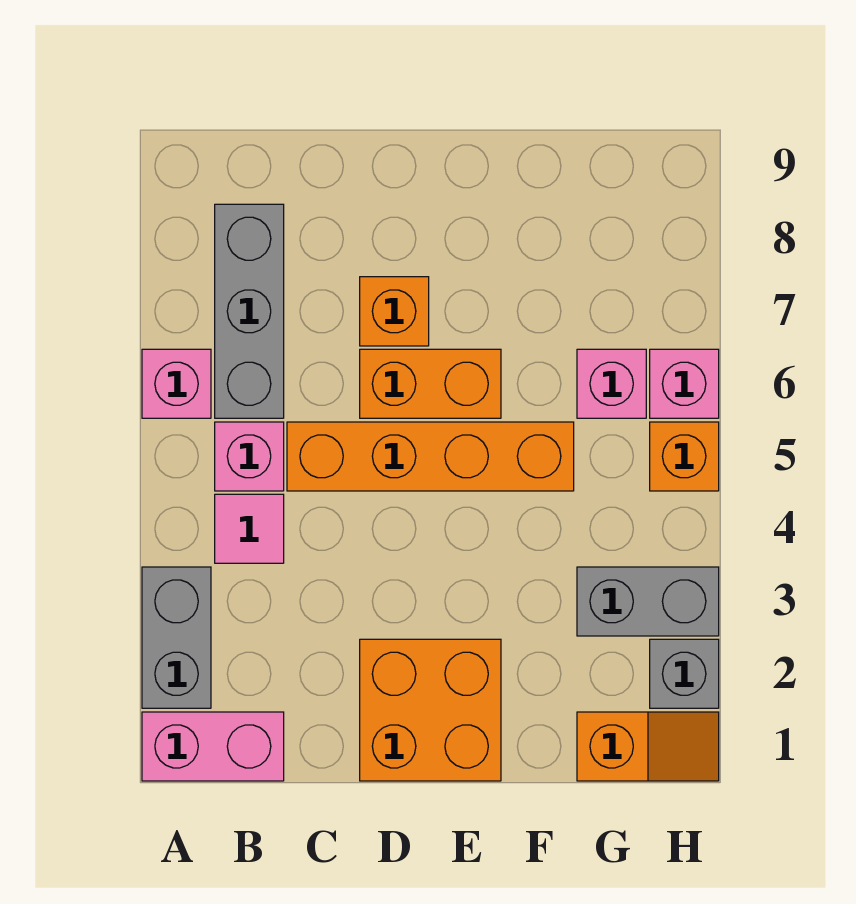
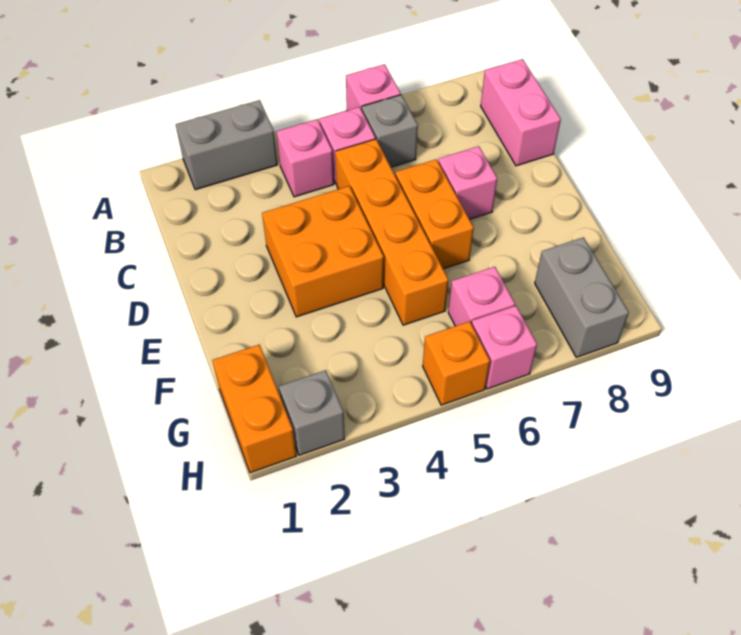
pink 1x2 brick [142,712,284,781] -> pink 1x2 brick moved to [481,59,561,166]
pink 1x1 tile [215,494,284,563] -> pink 1x1 brick [277,119,334,197]
grey 1x3 brick [215,204,284,418] -> grey 1x1 brick [362,95,418,167]
orange 2x2 brick [360,639,501,781] -> orange 2x2 brick moved to [262,186,384,317]
orange 1x1 brick [360,277,429,346] -> pink 1x1 brick [438,146,497,219]
orange 1x2 slope [577,712,719,781] -> orange 1x2 brick [212,345,296,473]
grey 1x2 brick [577,567,719,636] -> grey 1x2 brick moved to [535,237,629,357]

